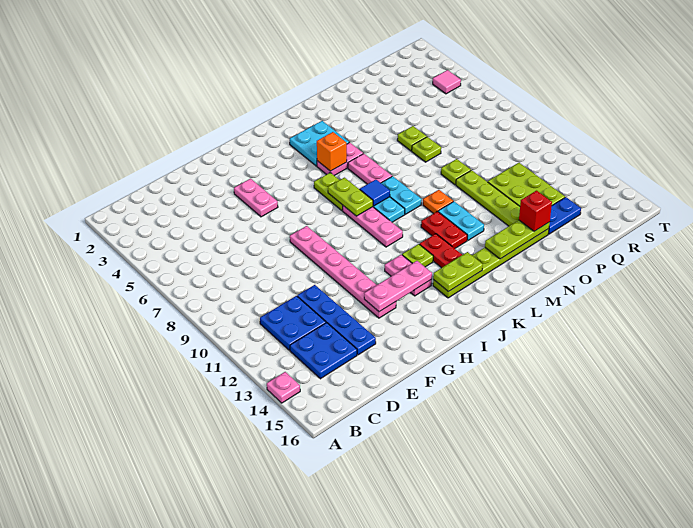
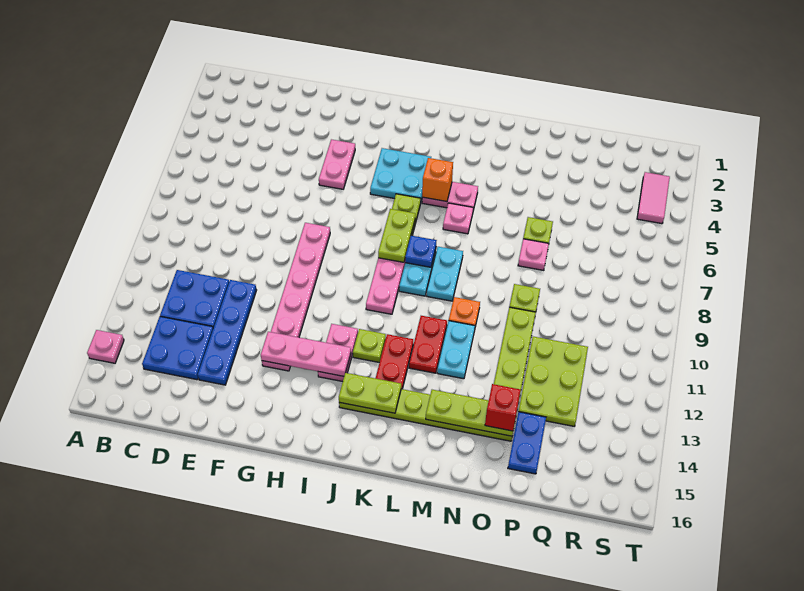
cyan 2x2 plate [290,121,349,166] -> cyan 2x2 plate moved to [370,148,431,201]
blue 1x1 tile [360,180,390,206] -> blue 1x1 plate [405,236,437,267]
pink 1x2 plate [348,154,392,184] -> pink 1x1 plate [443,203,473,234]
lime 1x1 plate [412,137,441,162] -> pink 1x1 plate [518,239,549,270]
blue 1x2 plate [548,197,581,234] -> blue 1x2 plate turned to [508,412,546,474]
pink 1x1 tile [433,70,461,94] -> pink 1x2 tile [637,172,670,224]

